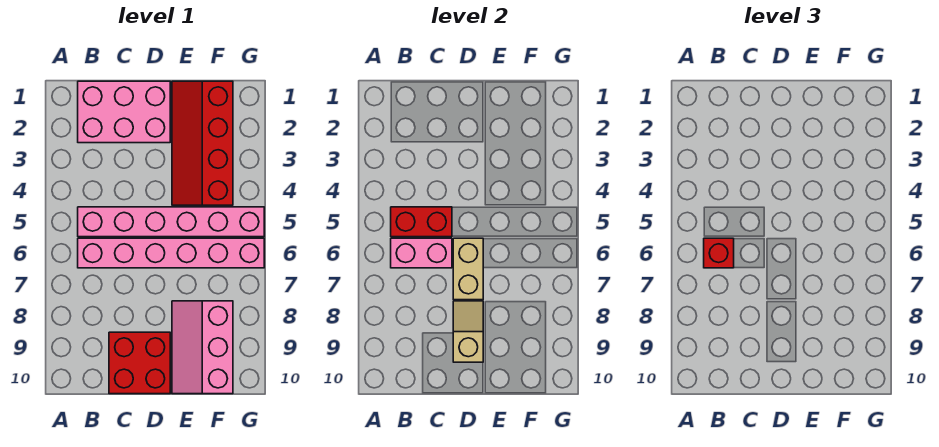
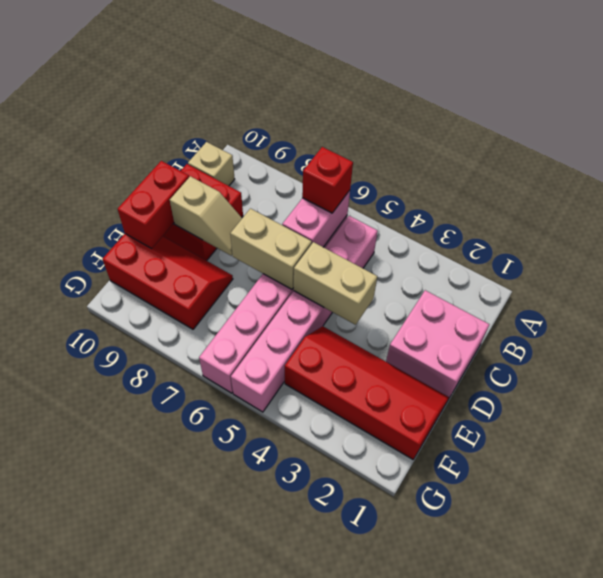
pink 2x3 brick [78,81,170,143] -> pink 2x2 brick [386,290,489,397]
red 1x2 brick [391,207,452,237] -> red 1x2 brick moved to [118,161,189,248]
none -> tan 1x1 brick [188,142,235,186]
none -> tan 1x2 brick [294,242,377,325]
pink 2x3 slope [172,301,233,394] -> red 2x3 slope [103,234,233,329]

